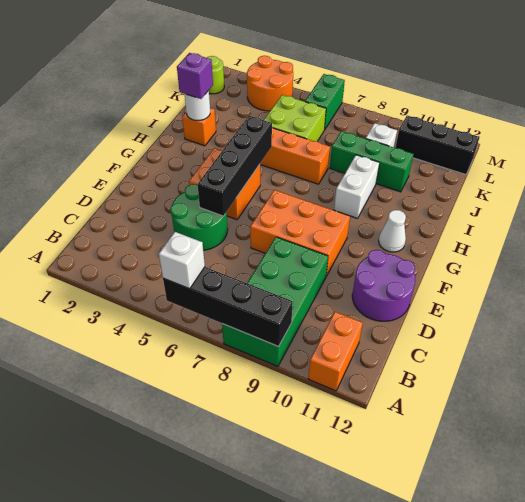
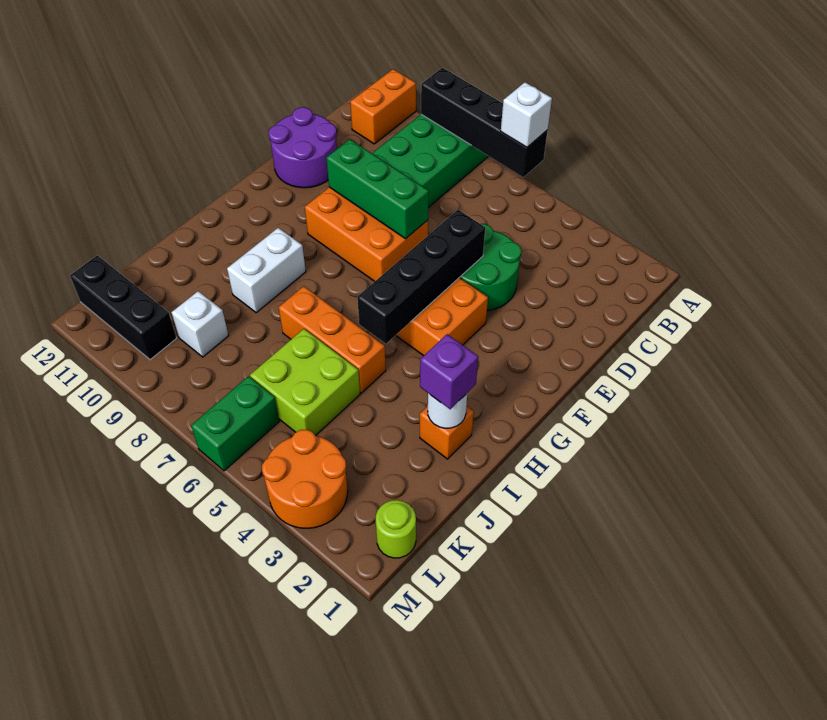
white 1x1 cone [379,210,406,252] -> none
green 1x3 brick [330,131,413,192] -> green 1x3 brick moved to [327,139,429,239]

